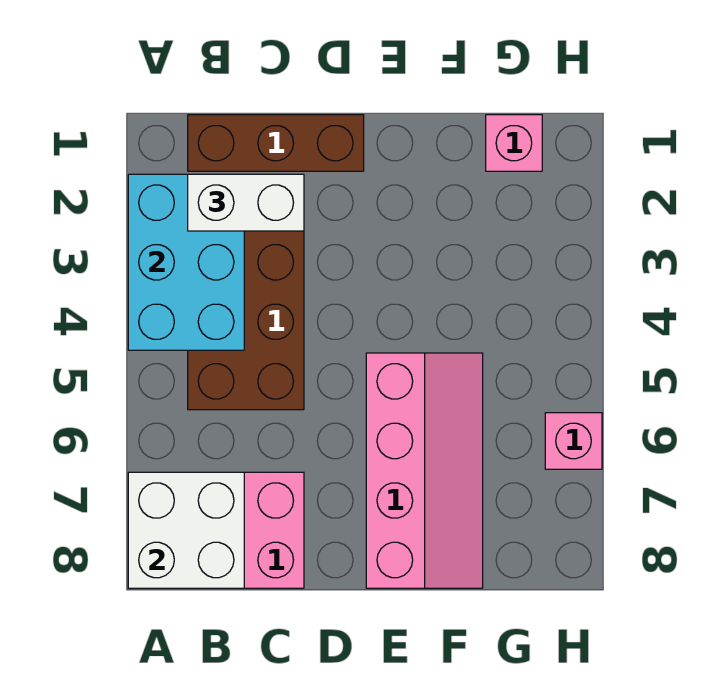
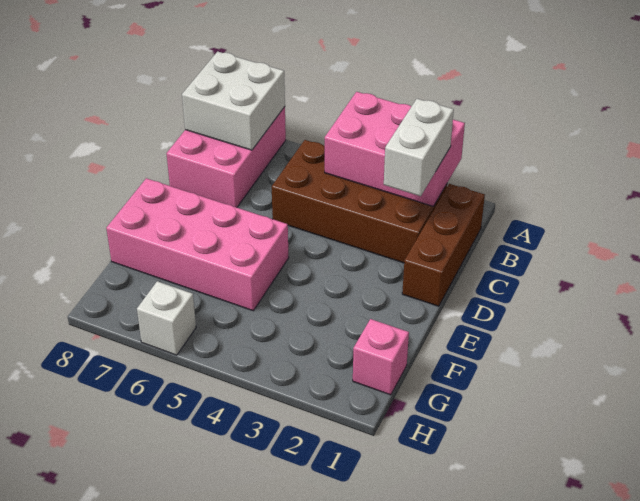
cyan 2x3 brick [128,174,244,350] -> pink 2x3 brick [325,92,465,206]
pink 2x4 slope [366,353,483,588] -> pink 2x4 brick [106,178,289,311]
pink 1x1 brick [545,413,602,469] -> white 1x1 brick [137,281,196,355]

